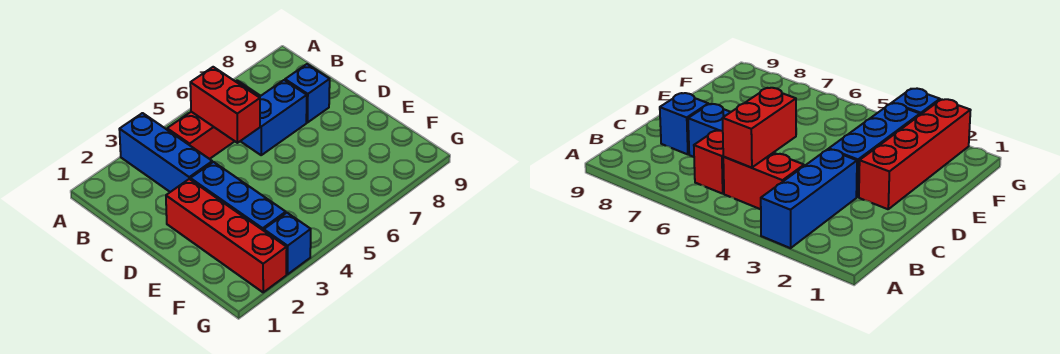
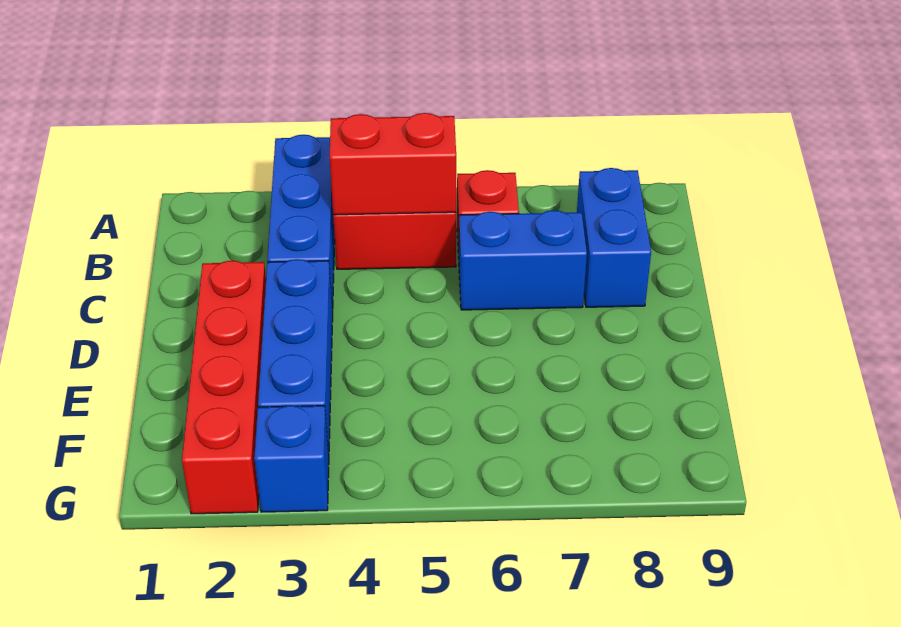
red 1x2 brick [190,67,260,143] -> red 1x2 brick turned to [330,113,456,215]
blue 1x1 brick [285,64,330,123] -> blue 1x2 brick [577,168,651,307]

